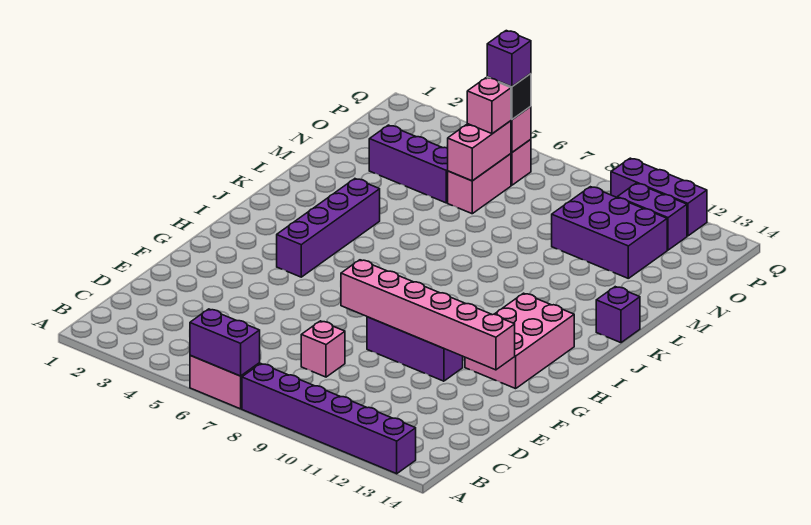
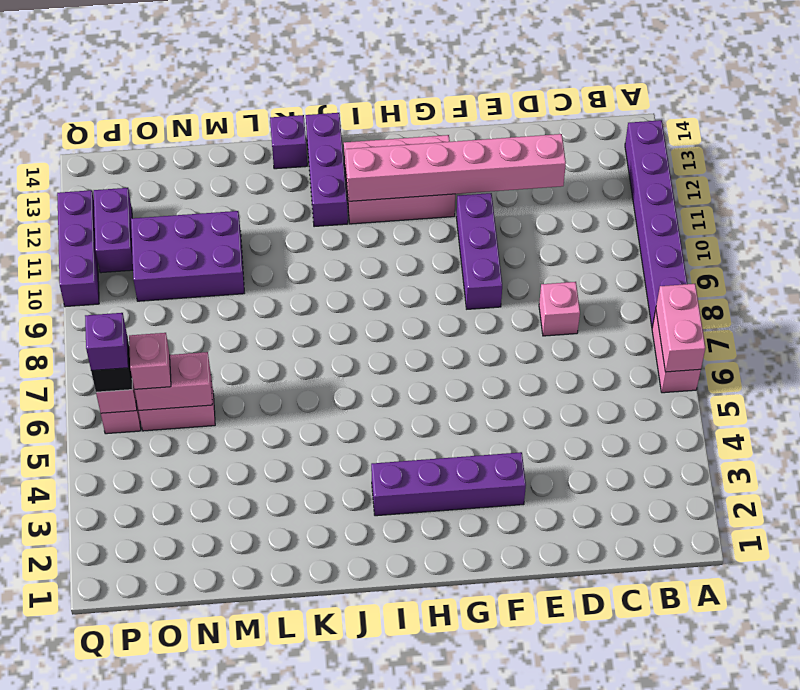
purple 1x2 brick [190,309,260,376] -> pink 1x2 brick [656,284,705,372]
pink 1x6 brick [341,260,515,370] -> pink 1x6 brick turned to [346,134,566,201]
purple 1x4 brick [277,179,380,277] -> purple 1x4 brick moved to [371,452,526,516]
purple 1x3 brick [369,125,448,203] -> purple 1x3 brick moved to [306,113,348,227]
purple 2x3 brick [552,187,667,278] -> purple 2x3 brick turned to [131,211,244,301]

